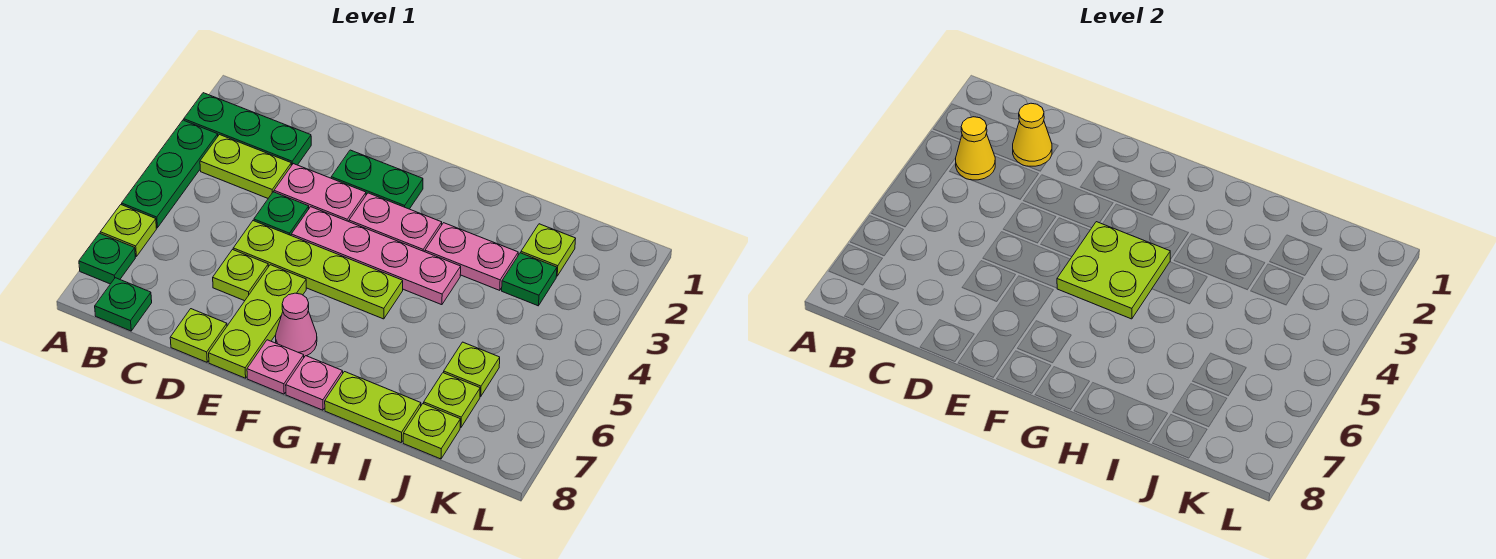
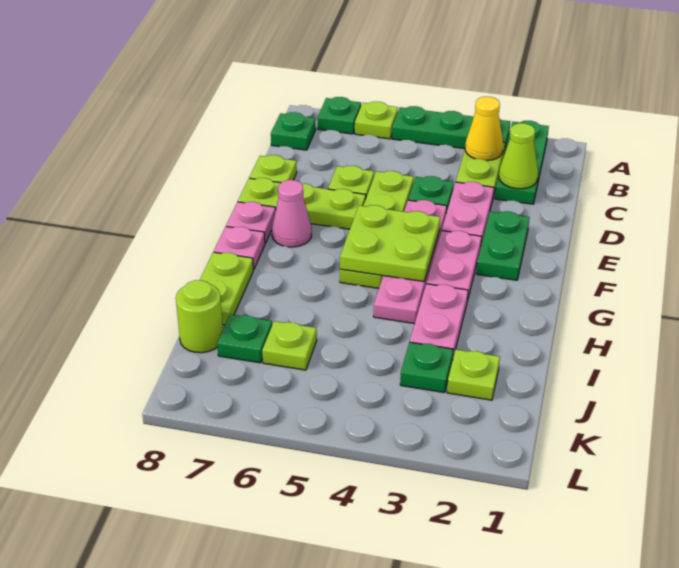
yellow 1x1 cone [1013,103,1052,167] -> lime 1x1 cone [499,123,538,189]
lime 1x1 plate [424,373,480,428] -> green 1x1 plate [217,314,272,363]
lime 1x1 plate [403,404,460,459] -> lime 1x1 round brick [176,280,223,353]

